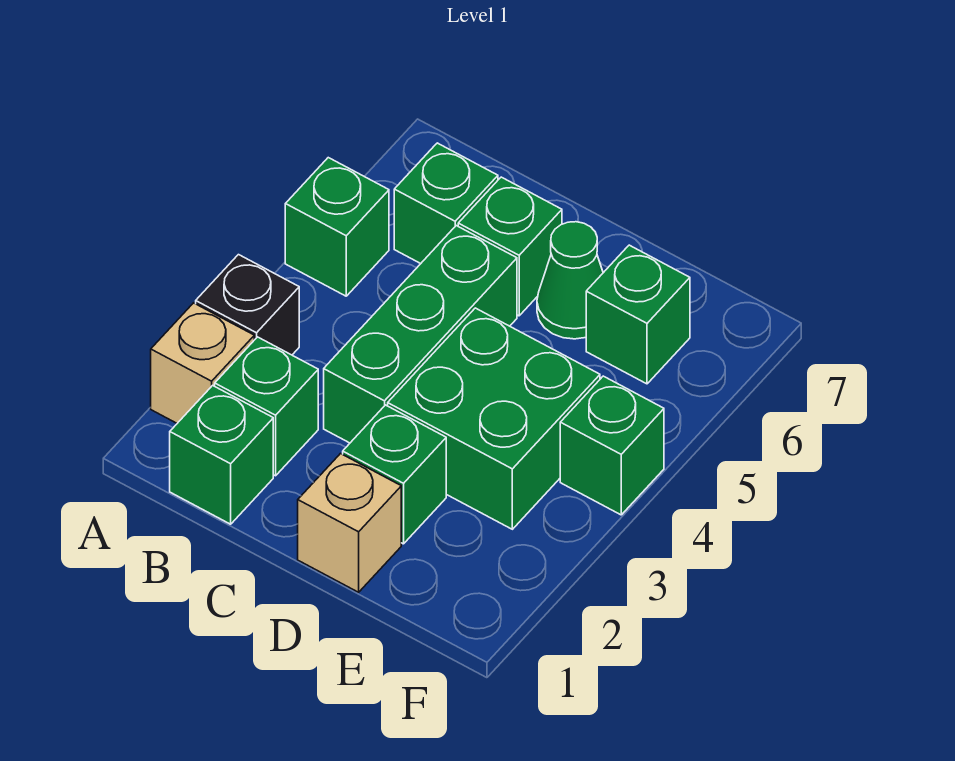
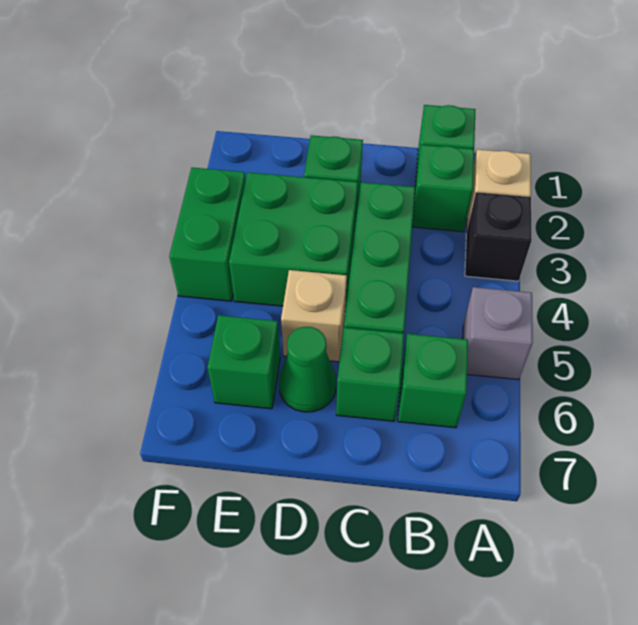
green 1x1 brick [285,158,389,296] -> grey 1x1 brick [463,287,533,380]
tan 1x1 brick [298,454,401,592] -> tan 1x1 brick moved to [281,270,347,362]
green 1x1 brick [560,376,664,515] -> green 1x2 brick [169,168,246,301]

